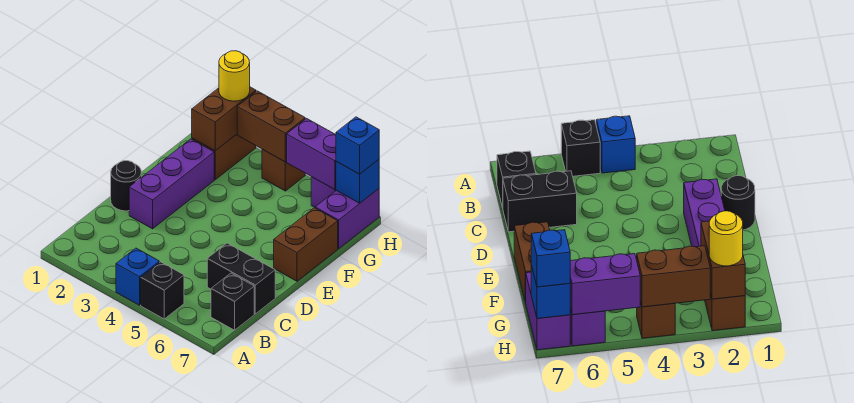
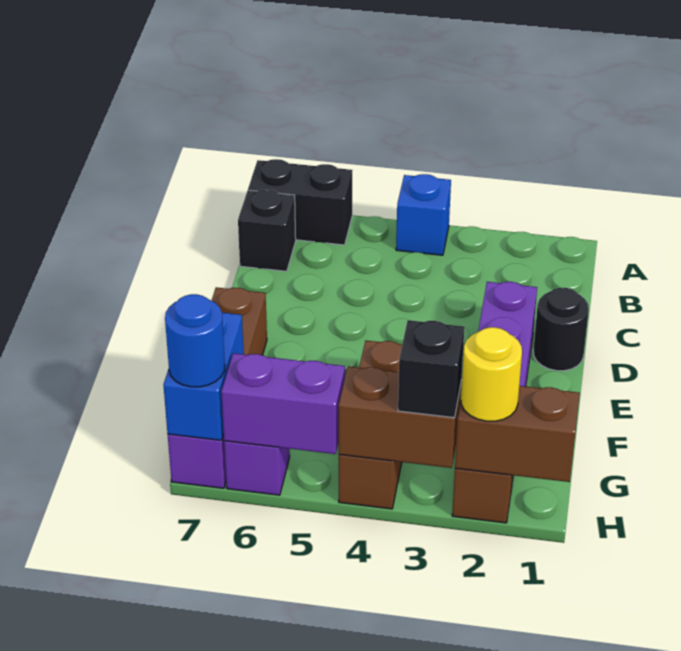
black 1x1 brick [141,262,184,319] -> black 1x1 brick moved to [398,320,464,418]
black 1x2 brick [207,243,275,314] -> black 1x2 brick moved to [248,159,352,245]
brown 1x2 brick [192,87,256,151] -> brown 1x2 brick turned to [455,386,580,482]
brown 1x1 brick [262,149,305,191] -> brown 1x3 brick [339,341,402,509]
blue 1x1 brick [336,160,379,203] -> blue 1x2 brick [163,313,244,440]
blue 1x1 brick [336,117,379,174] -> blue 1x1 round brick [165,294,225,387]

